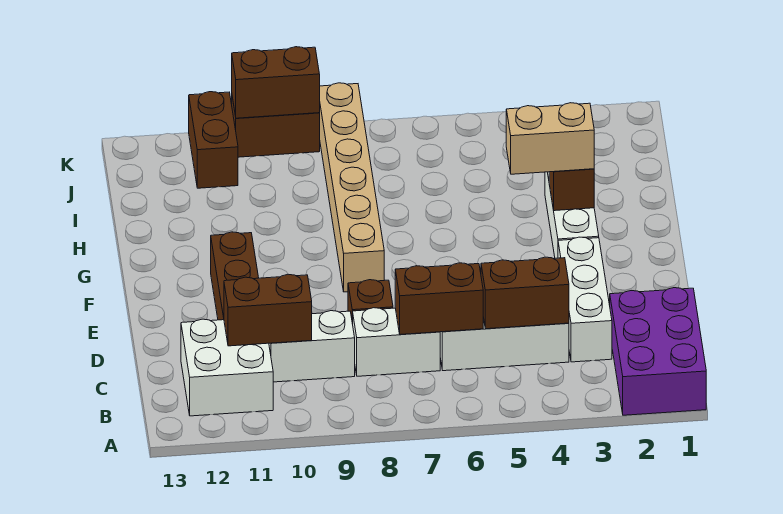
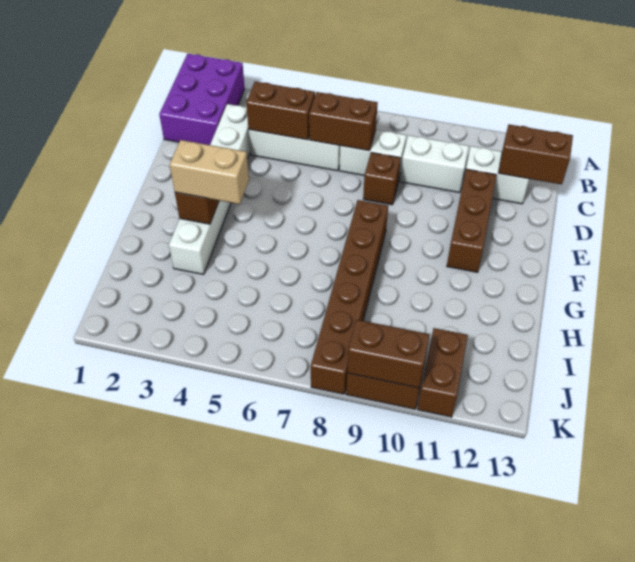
white 2x2 brick [181,319,273,416] -> white 1x2 brick [466,146,529,204]
brown 1x2 brick [224,274,312,346] -> brown 1x2 brick moved to [498,125,573,184]
tan 1x6 brick [320,83,384,292] -> brown 1x6 brick [311,200,388,394]

